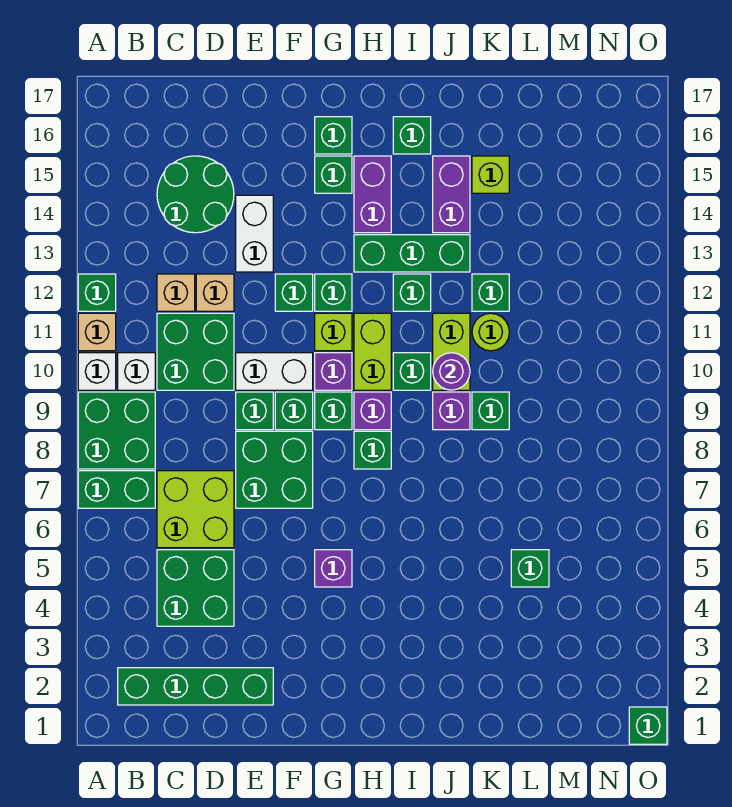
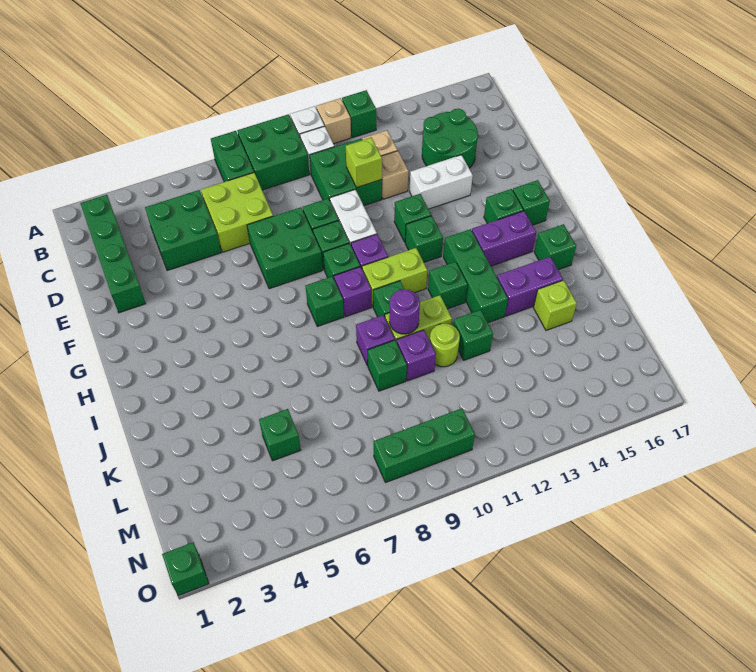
purple 1x1 brick [315,550,352,587] -> purple 1x1 brick moved to [397,330,436,381]
lime 1x1 brick [315,313,352,351] -> lime 1x1 brick moved to [346,138,382,188]
none -> green 1x3 brick [374,408,475,483]

